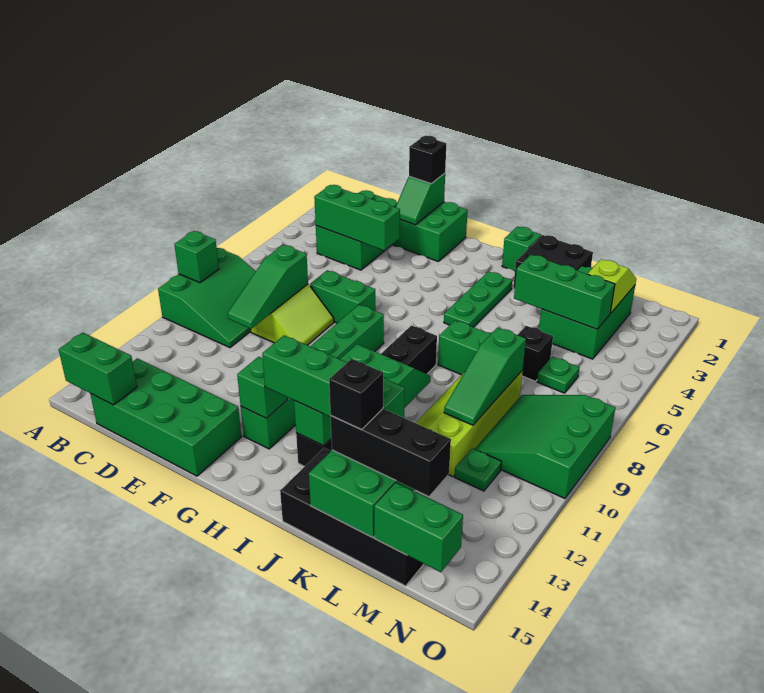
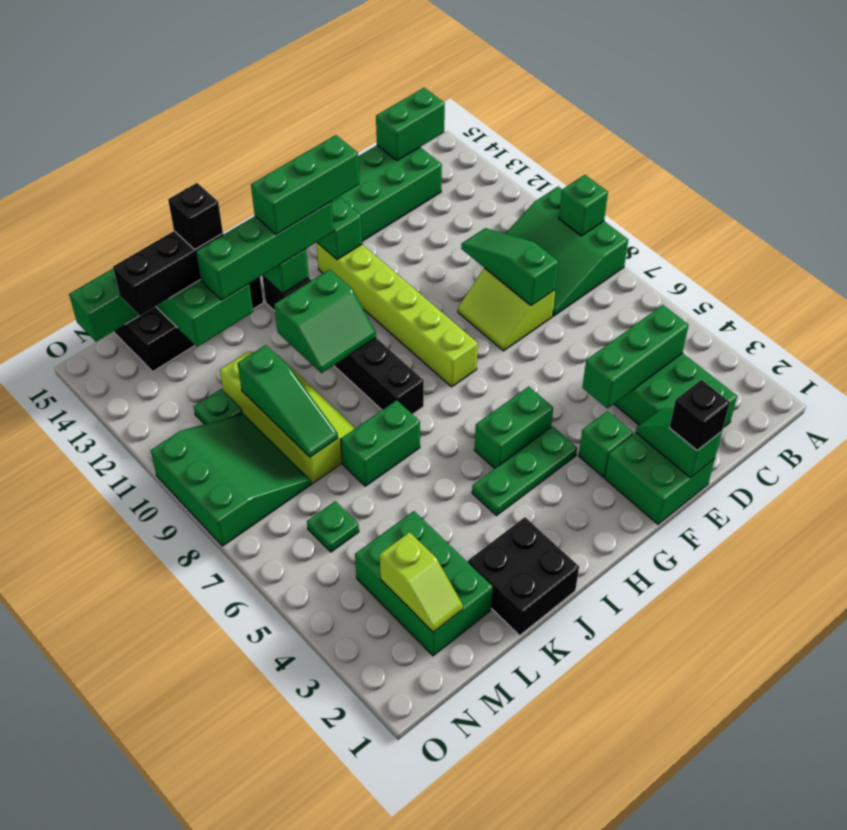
green 1x2 brick [310,270,375,323] -> green 1x2 brick moved to [475,387,553,469]
green 1x6 brick [241,305,384,449] -> lime 1x6 brick [317,243,478,387]
green 1x1 brick [502,227,541,271] -> green 1x1 brick moved to [579,411,633,477]
green 1x3 plate [444,272,512,327] -> green 1x3 plate turned to [472,426,577,516]
green 1x3 brick [514,255,615,329] -> green 1x3 brick moved to [251,135,359,234]
black 1x1 brick [518,326,553,381] -> none
green 1x3 slope [444,328,526,425] -> green 1x3 slope turned to [237,345,338,457]

